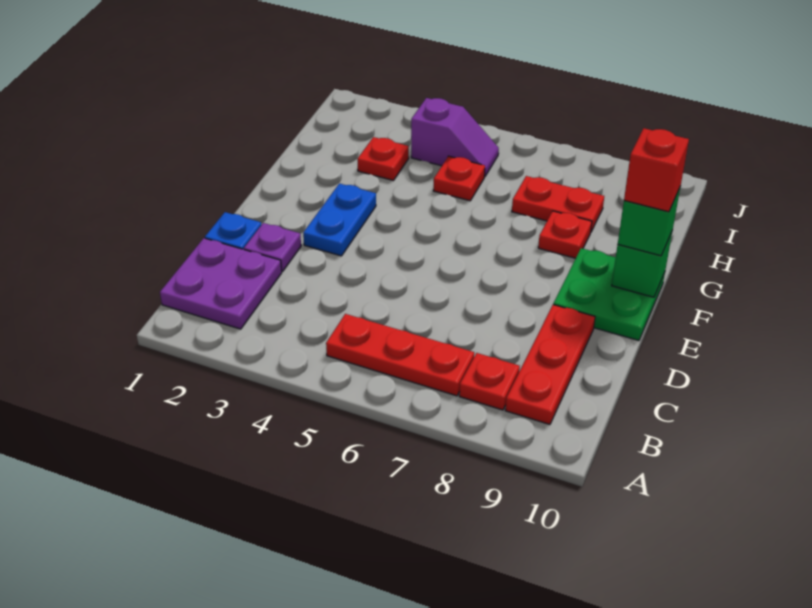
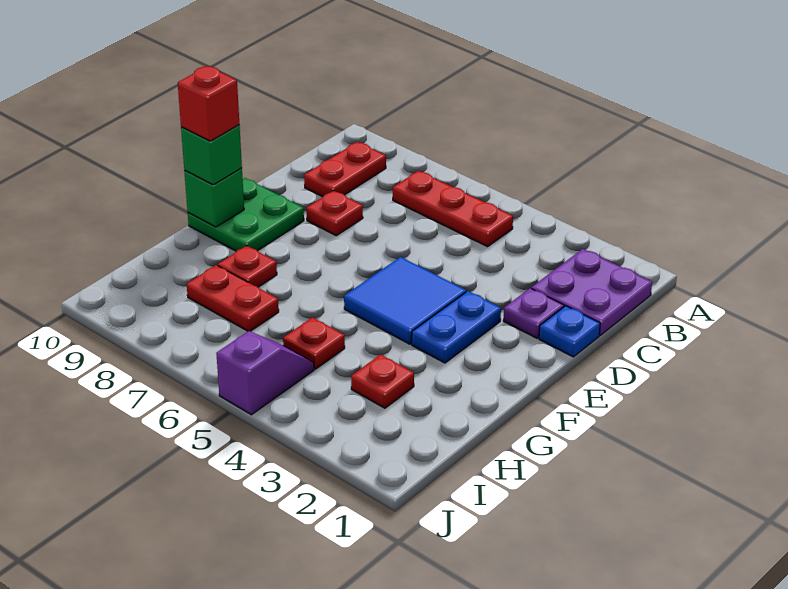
red 1x1 plate [459,353,520,410] -> red 1x1 plate moved to [306,191,363,236]
red 1x3 plate [505,305,595,425] -> red 1x2 plate [304,142,386,197]
none -> blue 2x2 tile [344,257,466,344]
purple 1x2 slope [411,98,499,177] -> purple 1x2 slope turned to [216,331,314,415]

